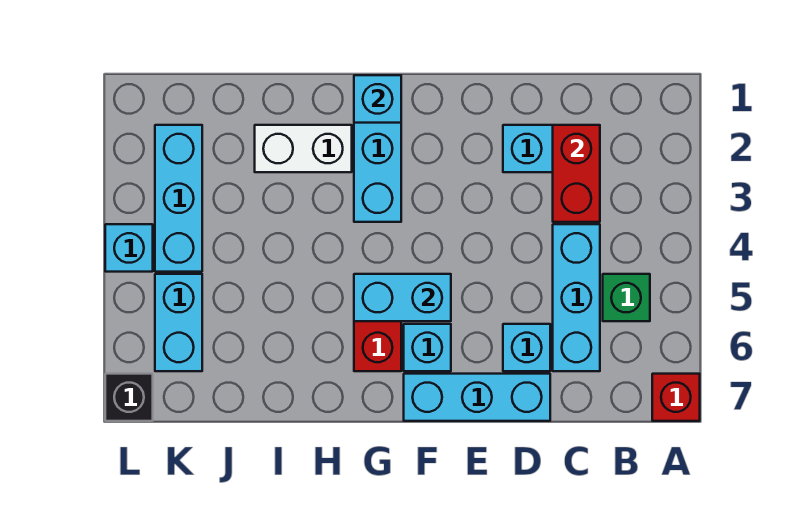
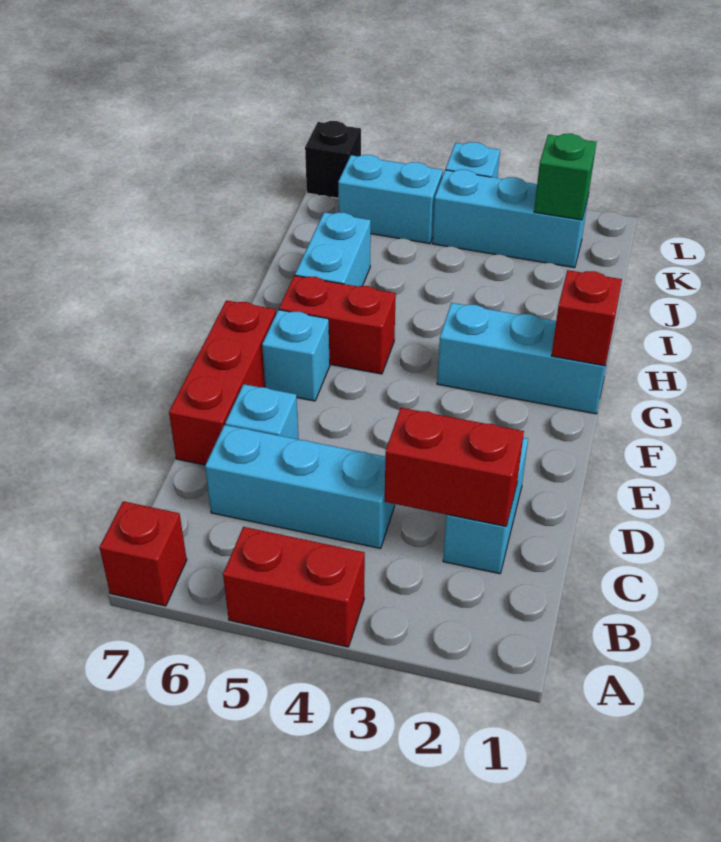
none -> red 1x2 brick [223,527,365,647]
green 1x1 brick [603,274,650,321] -> green 1x1 brick moved to [534,134,596,220]
cyan 1x3 brick [404,374,550,421] -> red 1x3 brick [169,300,276,465]
cyan 1x2 brick [354,274,451,321] -> cyan 1x2 brick moved to [295,212,371,286]
cyan 1x1 brick [354,75,401,123] -> red 1x1 brick [551,270,622,366]
white 1x2 brick [255,125,352,172] -> none

